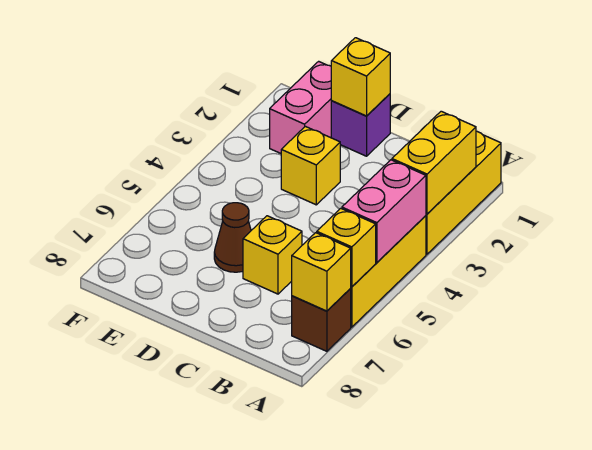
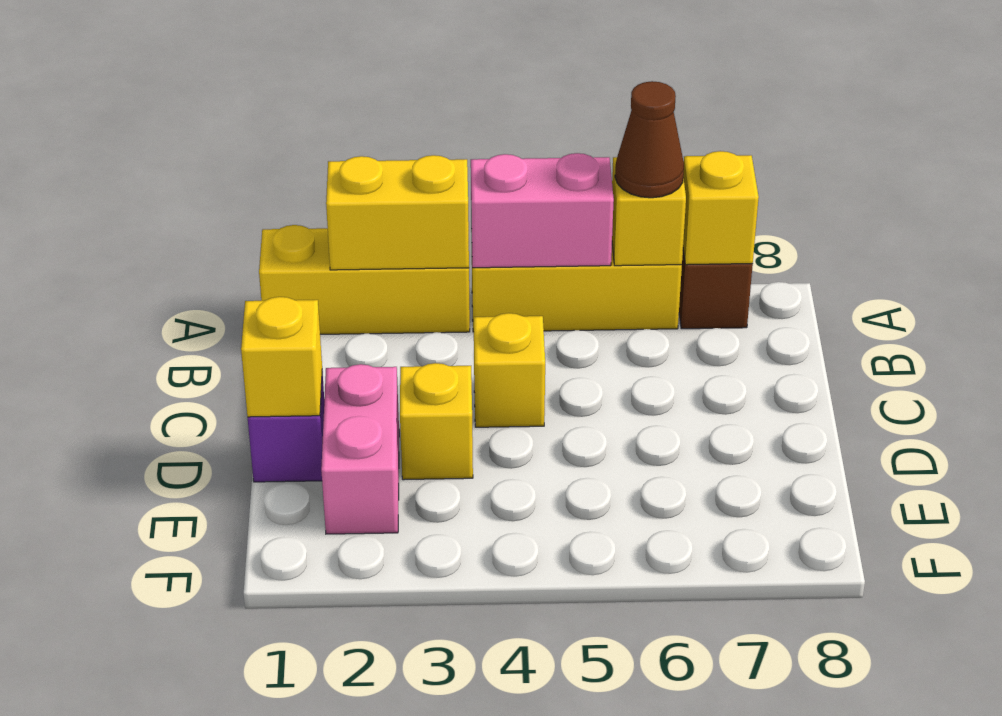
yellow 1x1 brick [243,216,302,294] -> yellow 1x1 brick moved to [474,313,545,427]
brown 1x1 cone [214,203,251,272] -> brown 1x1 cone moved to [615,81,684,198]
pink 1x2 brick [270,61,332,153] -> pink 1x2 brick turned to [321,364,399,534]

